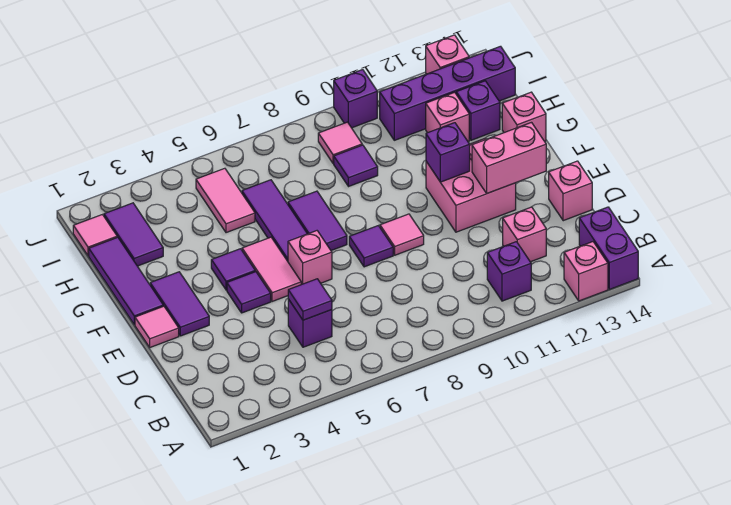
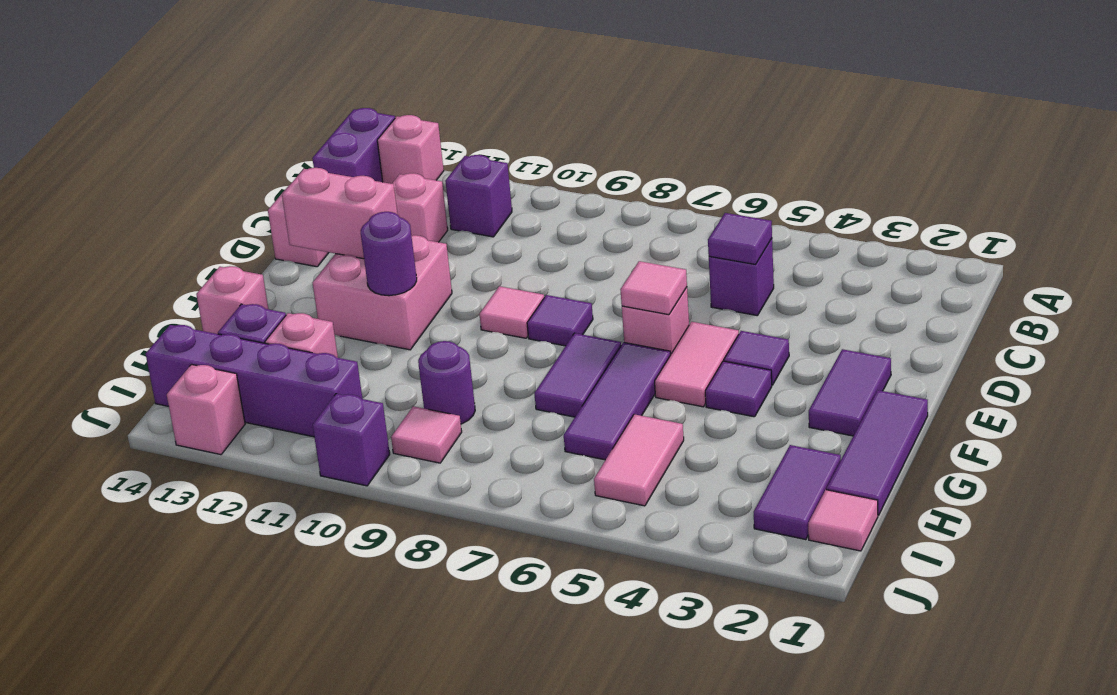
pink 1x1 tile [135,306,179,347] -> pink 1x1 tile moved to [620,261,687,315]
purple 1x1 brick [426,123,470,182] -> purple 1x1 round brick [361,212,417,296]
purple 1x1 tile [334,145,378,187] -> purple 1x1 round brick [418,341,475,424]

